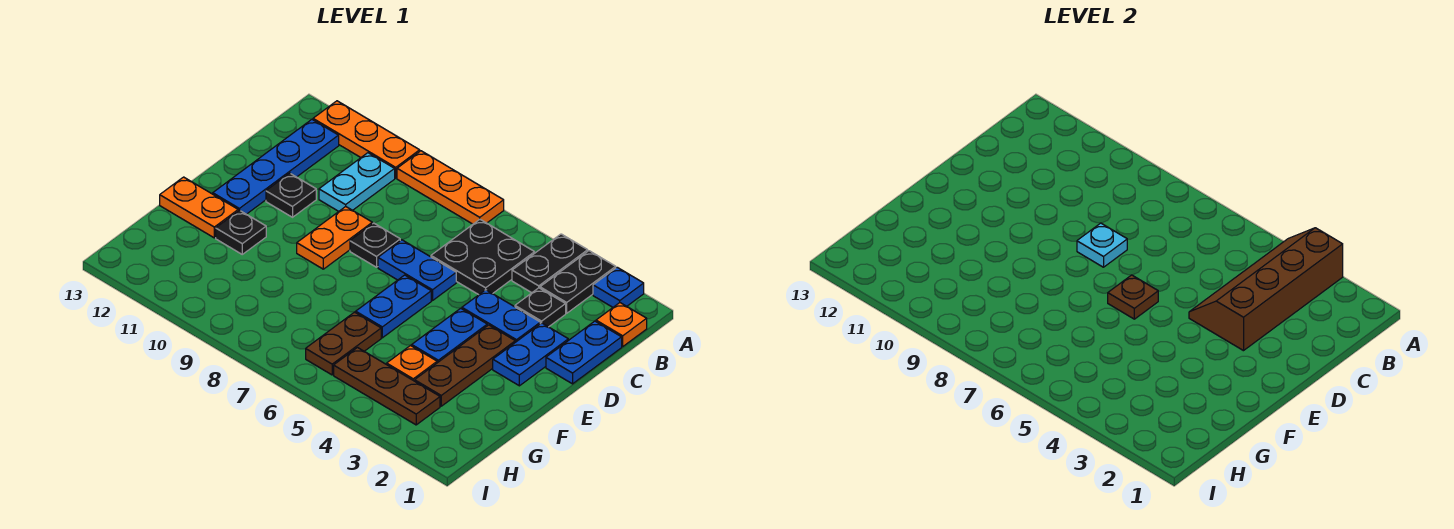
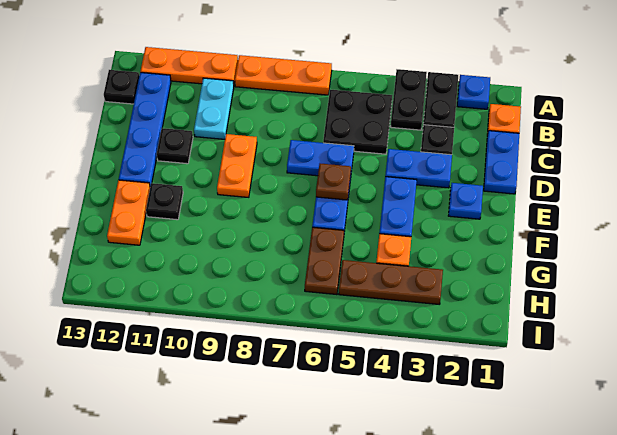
brown 2x4 slope [1189,228,1343,351] -> none
blue 1x2 plate [493,323,568,386] -> blue 1x1 plate [448,183,483,219]
black 1x1 plate [350,223,400,267] -> black 1x1 plate moved to [104,70,139,104]
cyan 1x1 plate [1077,223,1127,267] -> none
brown 1x3 plate [415,325,515,406] -> none
orange 1x2 plate [160,177,238,238] -> orange 1x2 plate turned to [107,180,150,245]

